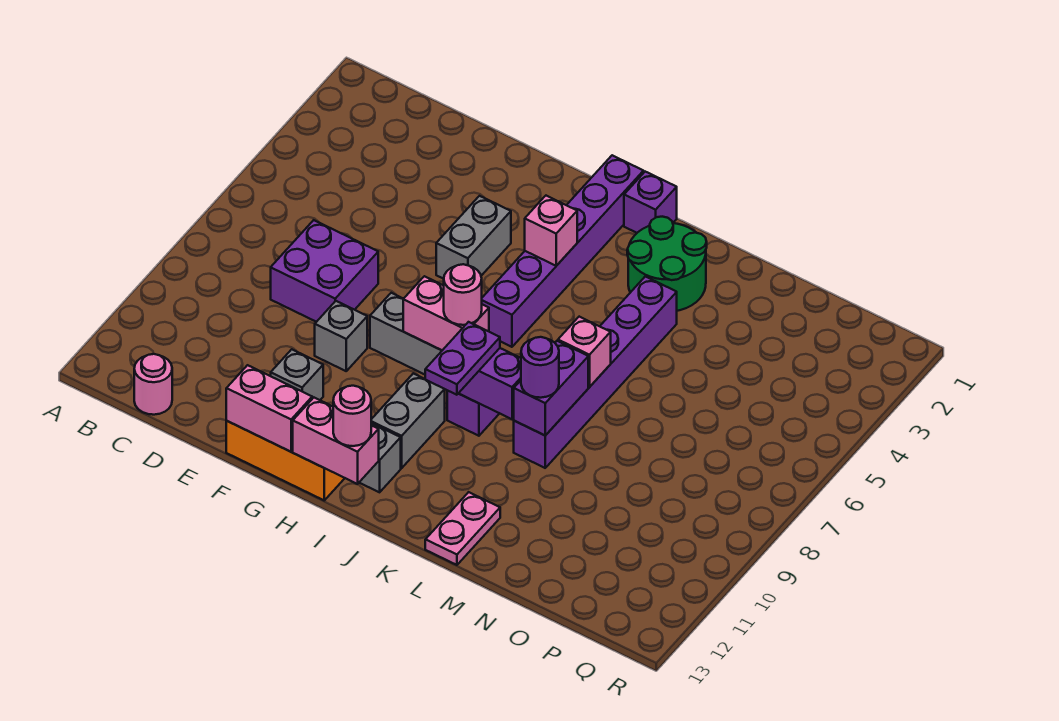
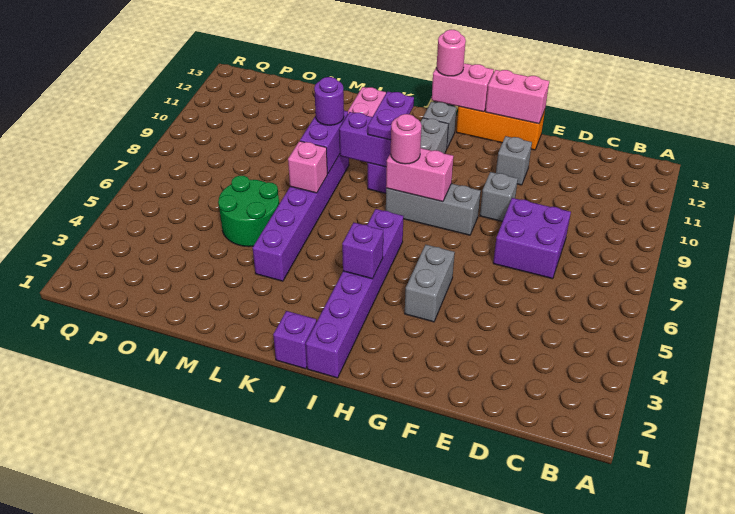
pink 1x1 round brick [134,354,172,415] -> none
pink 1x1 brick [525,196,577,266] -> purple 1x1 brick [342,223,383,279]
green 2x2 round brick [627,217,707,311] -> green 2x2 round brick moved to [218,176,279,247]

